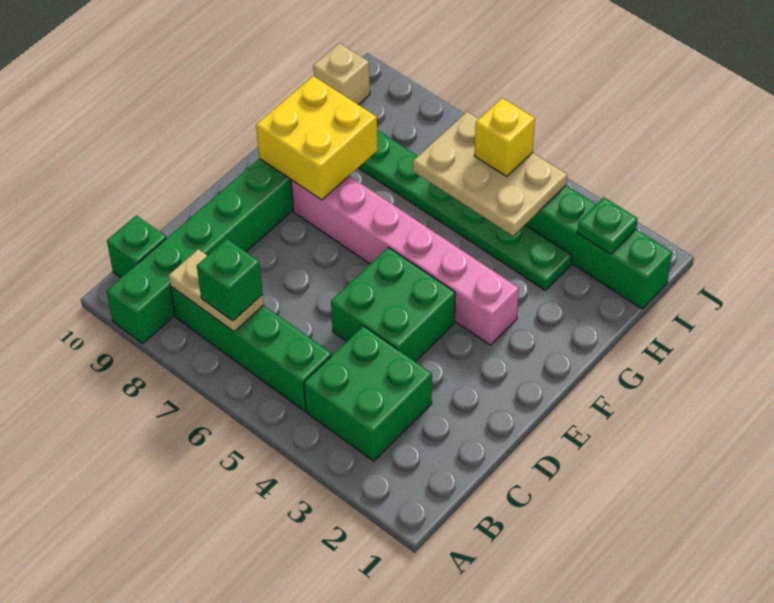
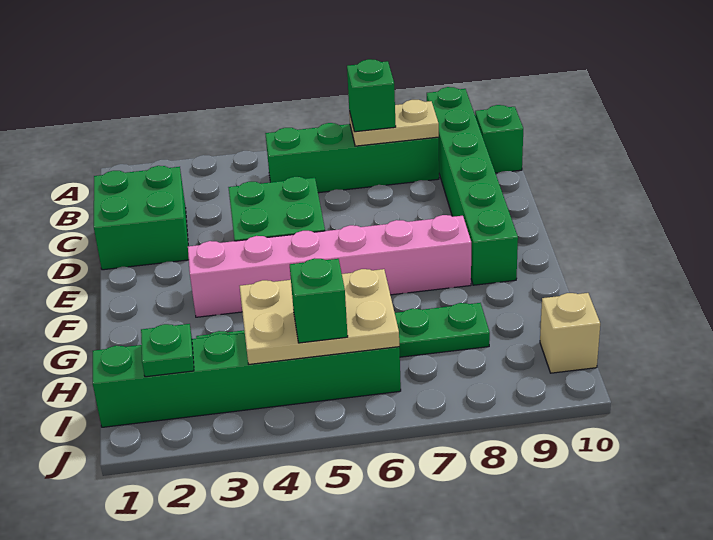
green 2x2 brick [304,326,432,461] -> green 2x2 brick moved to [94,166,189,270]
yellow 2x2 brick [256,76,378,200] -> none
yellow 1x1 brick [475,98,535,176] -> green 1x1 brick [290,258,348,343]

